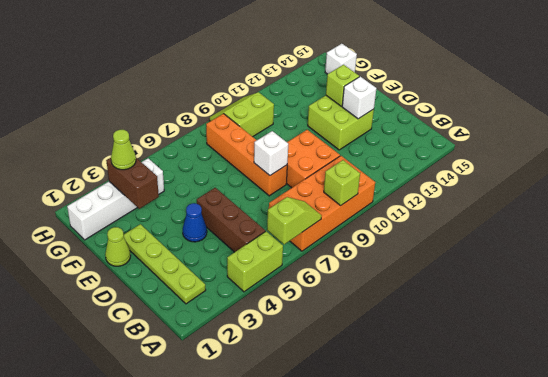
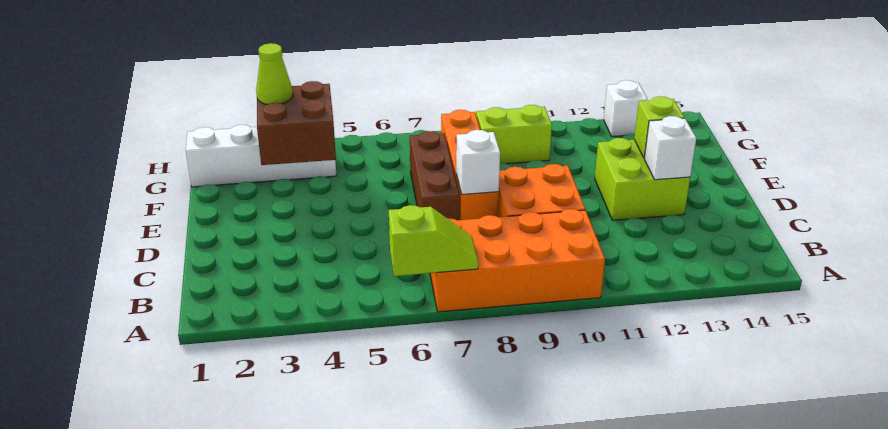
lime 1x2 brick [227,231,283,292] -> none
lime 1x1 brick [324,160,360,206] -> none
lime 1x4 plate [124,224,206,304] -> none
brown 1x3 brick [197,188,265,252] -> brown 1x3 brick moved to [410,131,460,220]
blue 1x1 cone [183,203,207,242] -> none
lime 1x1 cone [105,227,131,266] -> none
brown 1x2 brick [106,158,159,209] -> brown 2x2 brick [257,81,336,165]
white 1x1 brick [325,44,357,74] -> white 1x1 brick moved to [604,80,648,137]

